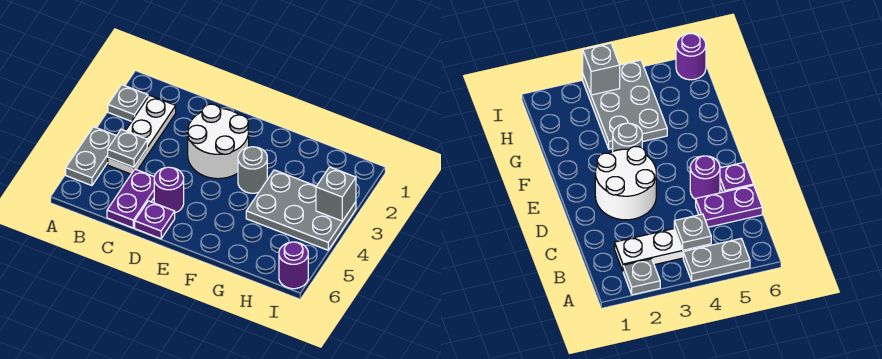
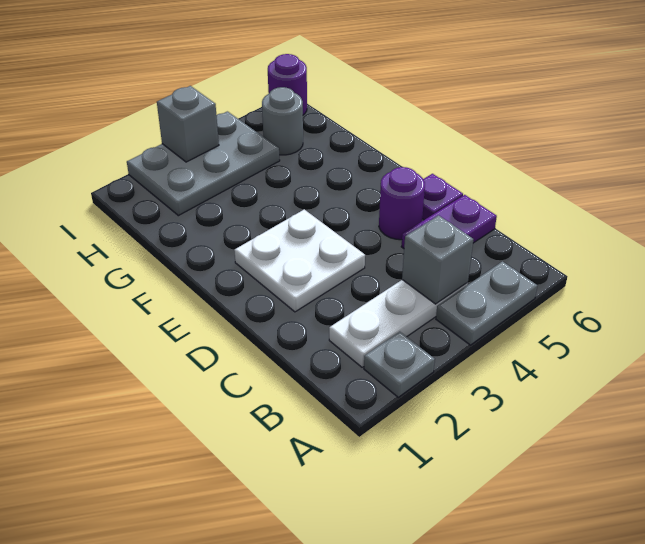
grey 1x1 plate [108,129,147,167] -> grey 1x1 brick [402,215,474,304]
white 2x2 round brick [188,104,249,179] -> white 2x2 plate [234,209,365,312]
grey 1x1 round brick [238,147,267,193] -> grey 1x1 round brick moved to [262,87,303,155]
grey 2x3 plate [246,170,356,250] -> grey 2x3 plate turned to [127,111,280,216]

